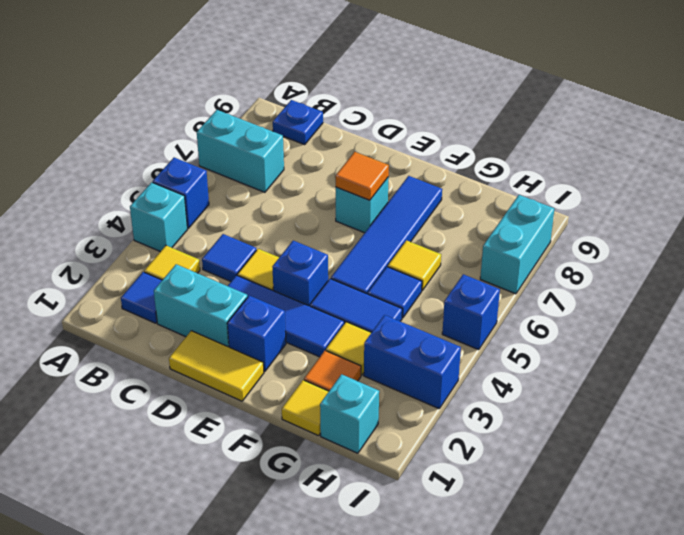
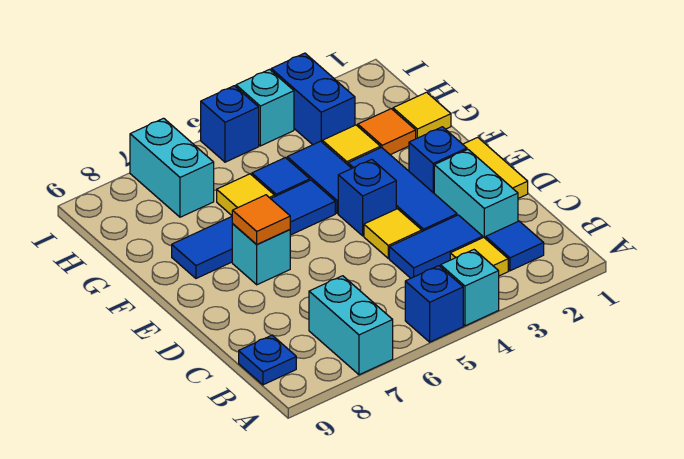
blue 1x1 tile [202,234,256,281] -> blue 1x2 tile [389,215,483,278]
cyan 1x1 brick [320,374,379,453] -> cyan 1x1 brick moved to [236,69,294,146]
cyan 1x2 brick [480,195,554,294] -> cyan 1x2 brick turned to [130,118,214,217]

